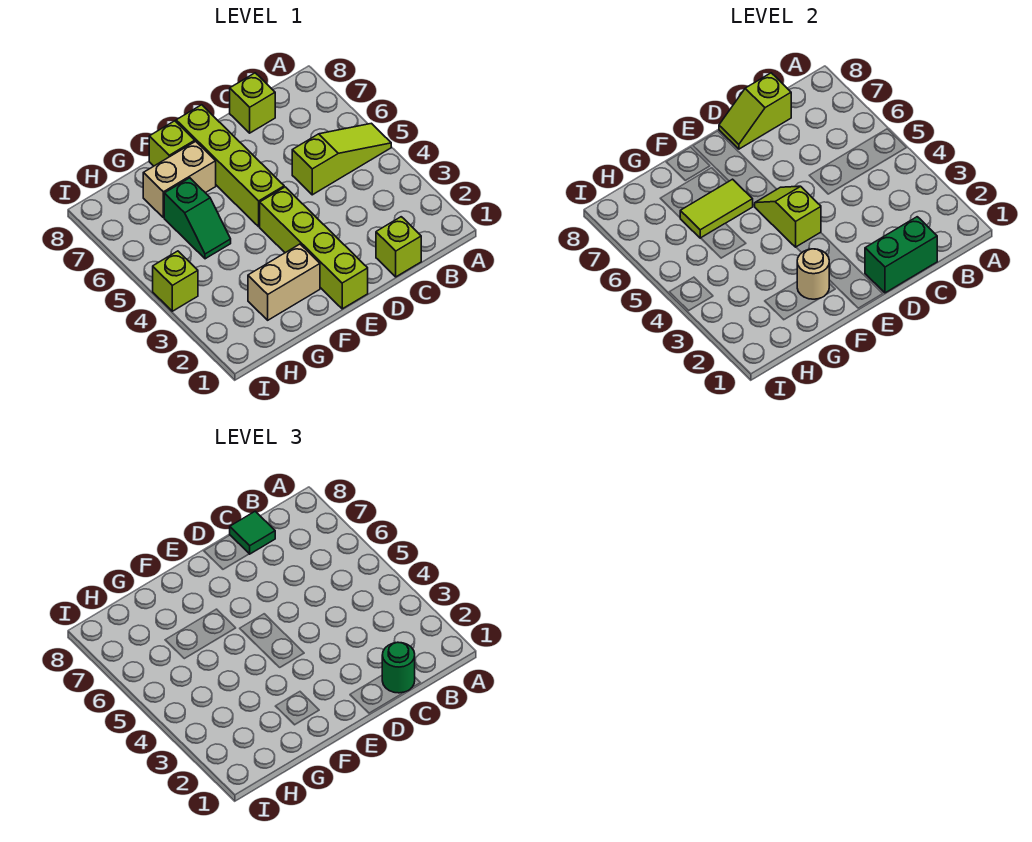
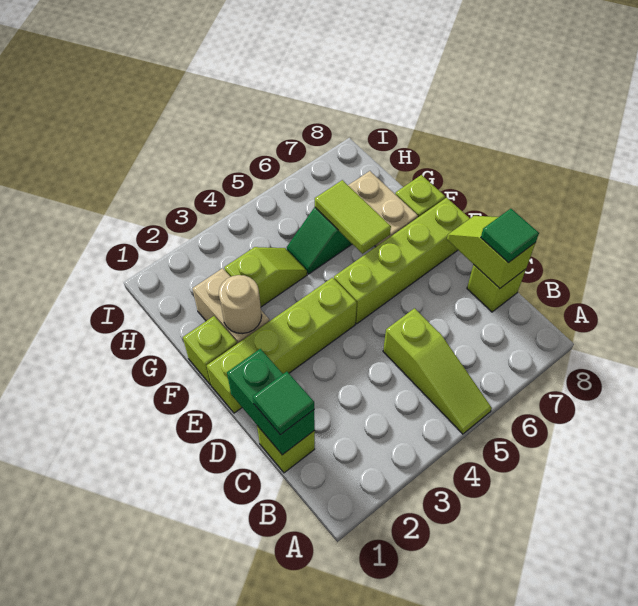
green 1x1 round brick [382,642,415,693] -> green 1x1 tile [253,372,314,435]
lime 1x2 slope [755,186,821,247] -> lime 1x2 slope moved to [224,247,307,307]
lime 1x1 brick [153,251,198,311] -> lime 1x1 brick moved to [183,316,237,385]

